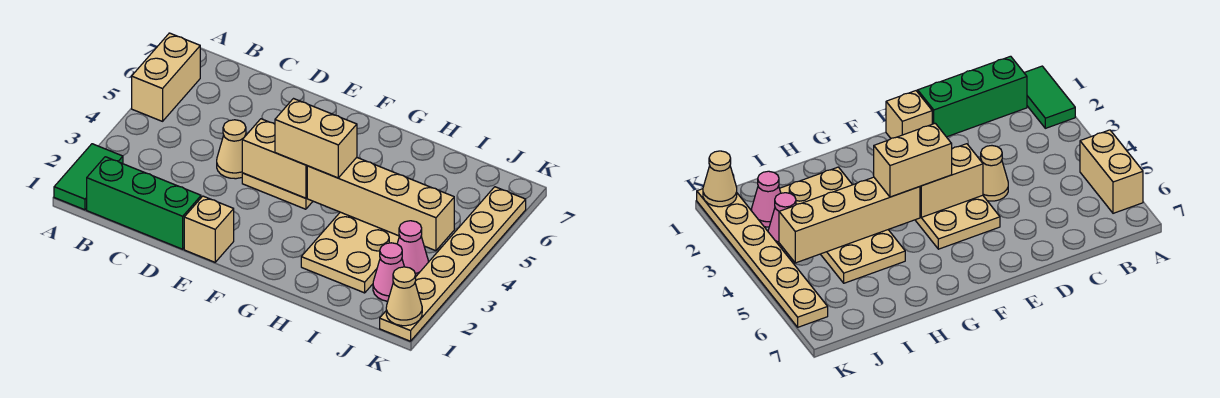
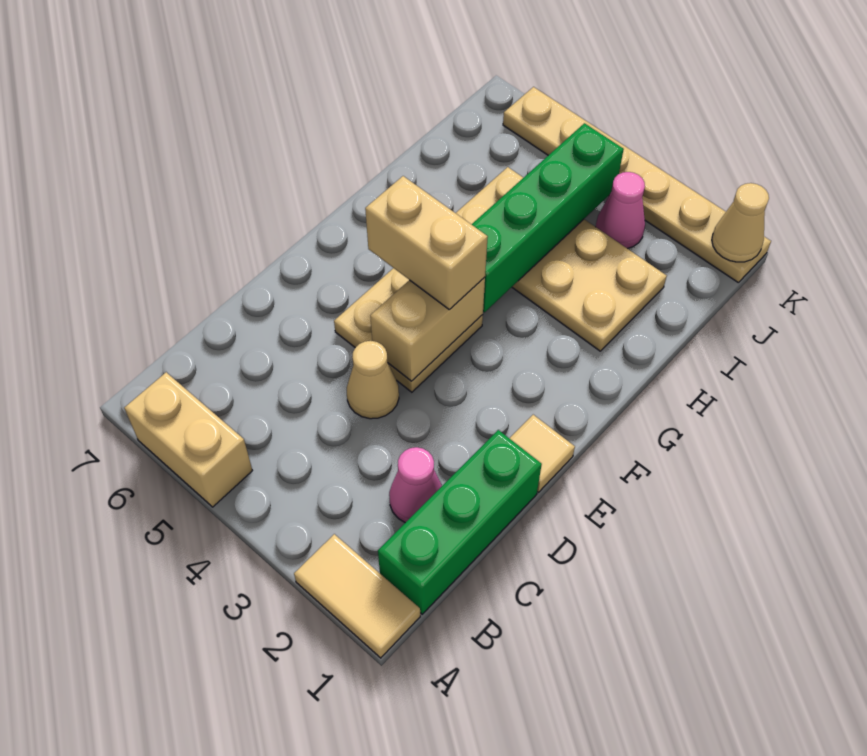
green 1x2 tile [54,144,123,210] -> tan 1x2 tile [294,534,420,658]
tan 1x1 brick [184,196,234,262] -> tan 1x1 tile [510,415,575,492]
tan 1x2 brick [275,99,357,178] -> tan 1x2 brick turned to [365,176,488,310]
tan 1x4 brick [307,157,454,251] -> green 1x4 brick [472,123,624,312]
pink 1x1 cone [373,243,404,301] -> pink 1x1 cone moved to [389,447,442,523]

